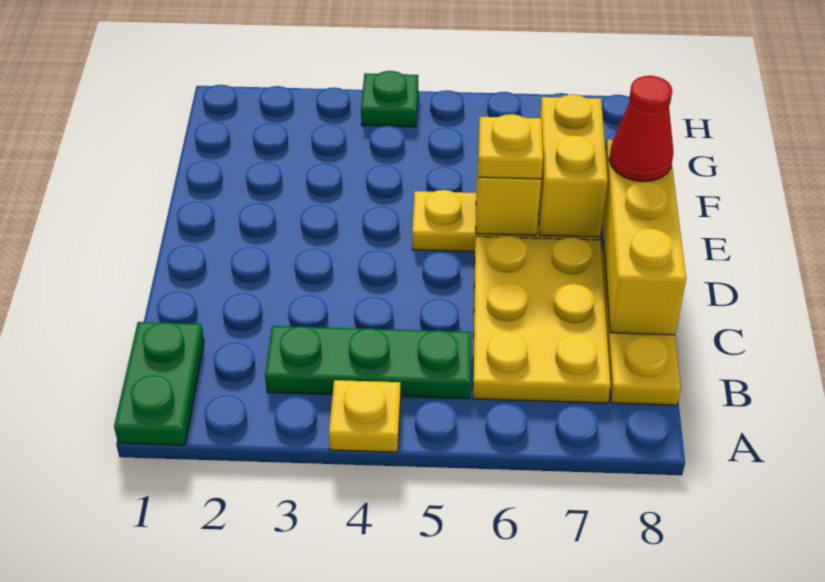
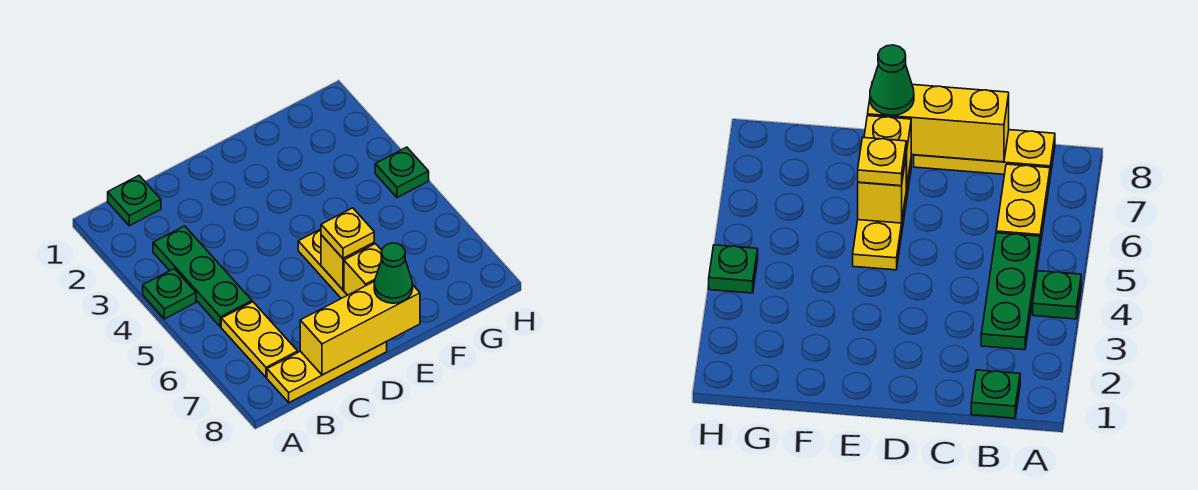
green 1x2 plate [114,322,204,445] -> green 1x1 plate [108,176,161,226]
yellow 1x1 plate [329,380,401,452] -> green 1x1 plate [143,269,196,319]
yellow 2x3 plate [473,236,611,403] -> yellow 1x2 plate [221,302,298,377]
yellow 1x2 brick [539,94,608,237] -> yellow 1x1 brick [344,244,382,295]
red 1x1 cone [609,76,673,182] -> green 1x1 cone [374,243,413,303]

